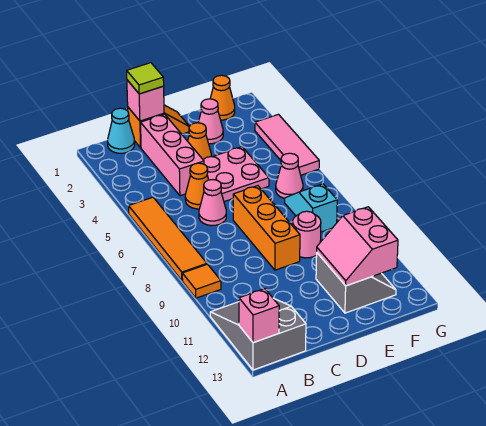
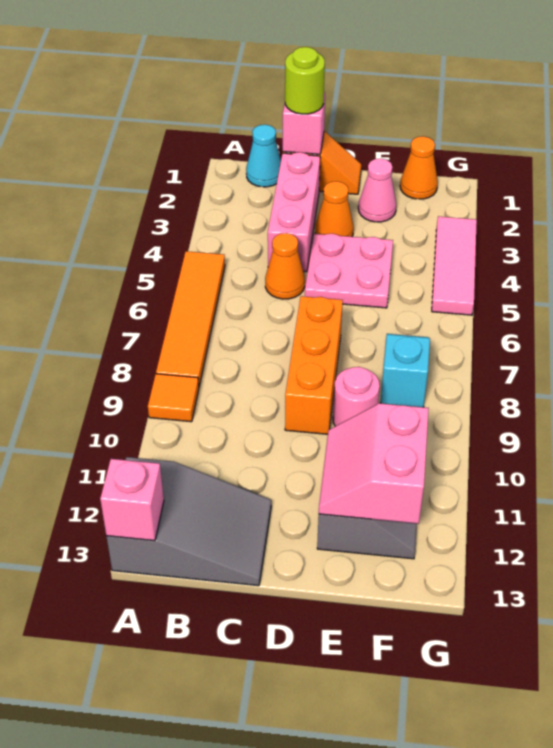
grey 2x3 slope [210,298,306,370] -> grey 2x3 slope turned to [106,457,271,586]
lime 1x1 tile [127,63,164,94] -> lime 1x1 round brick [285,47,325,114]
pink 1x1 cone [199,180,226,225] -> none
pink 1x1 cone [276,153,303,198] -> none

